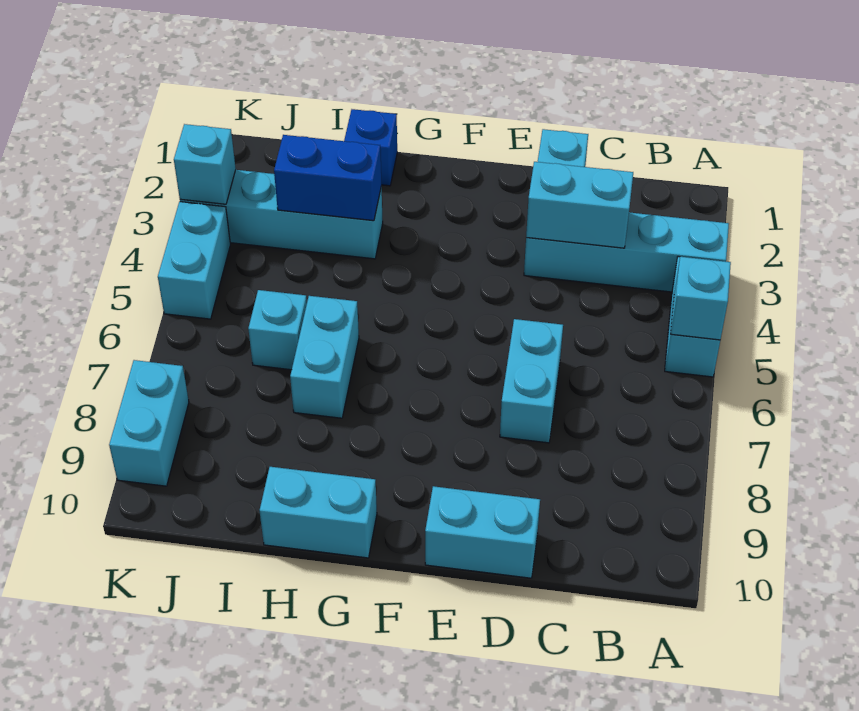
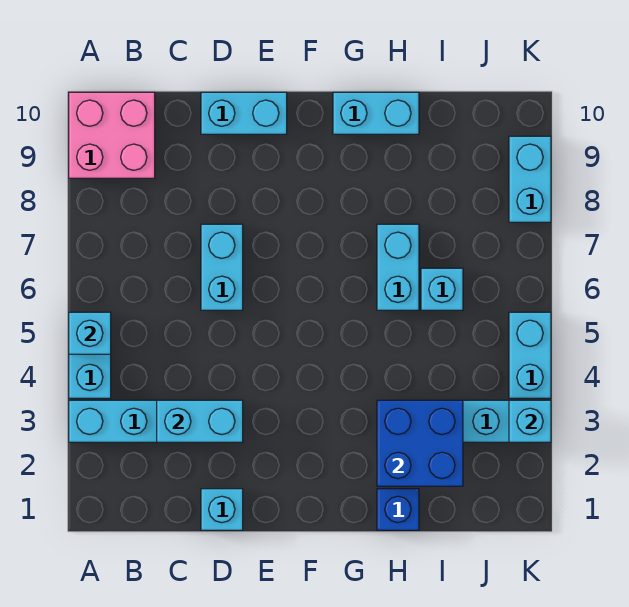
none -> pink 2x2 brick [69,92,155,178]
blue 1x2 brick [274,135,382,221] -> blue 2x2 brick [377,400,463,486]

